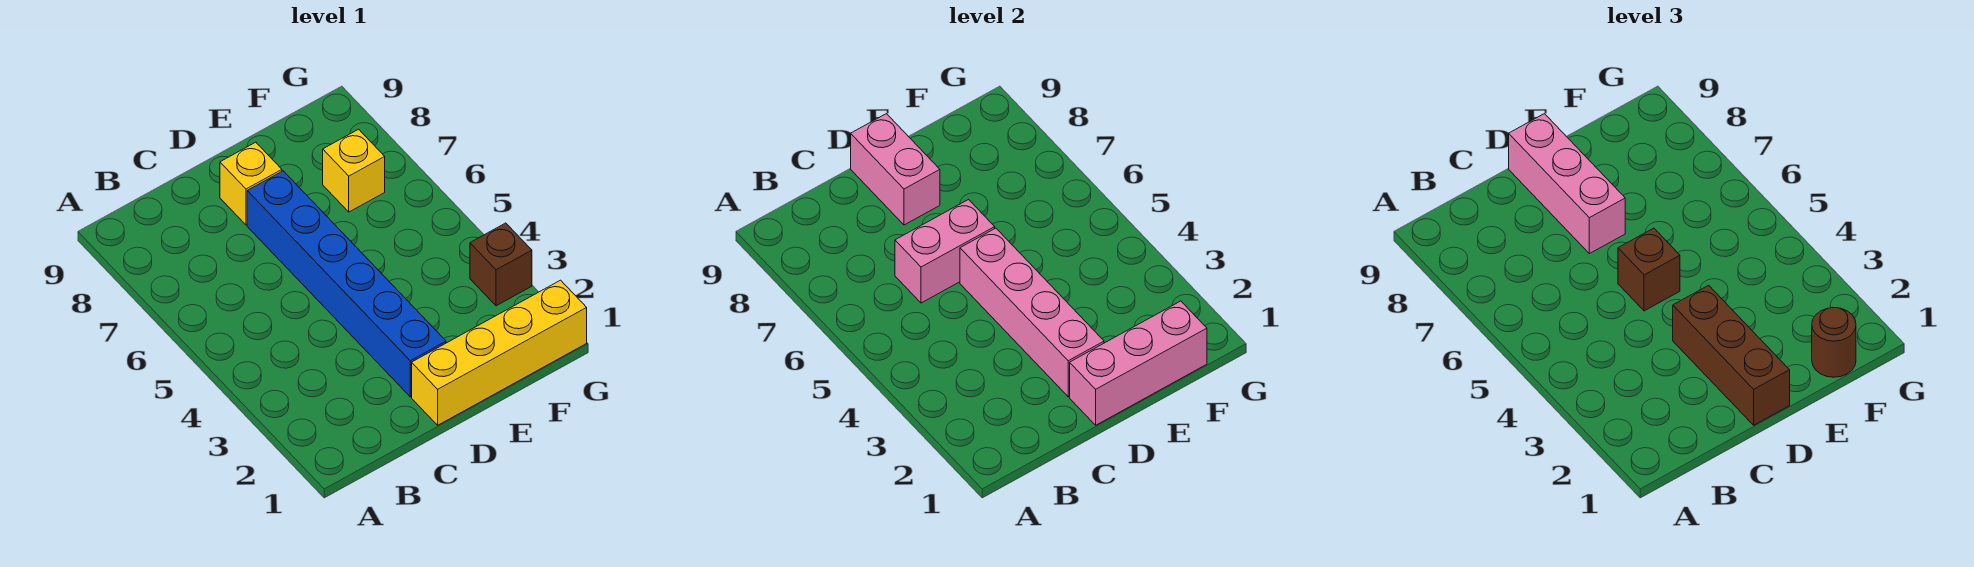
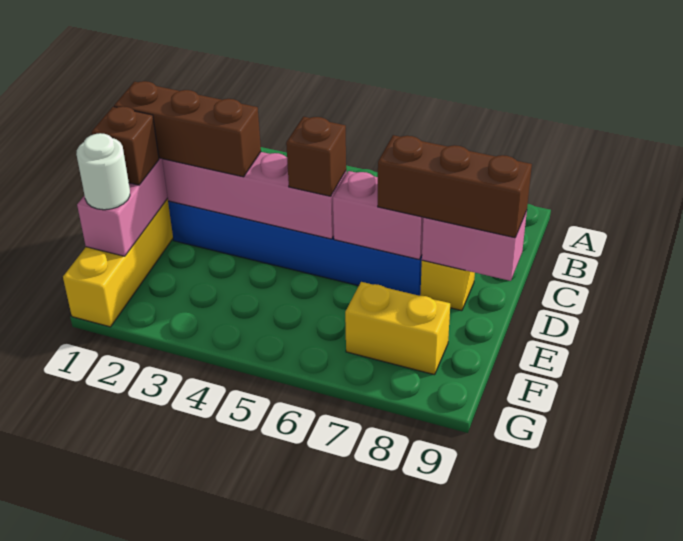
pink 1x2 brick [895,200,995,303] -> pink 1x2 brick turned to [333,171,424,260]
pink 1x3 brick [1509,114,1625,254] -> brown 1x3 brick [378,135,532,238]
brown 1x1 round brick [1812,307,1856,377] -> white 1x1 round brick [76,133,130,210]
yellow 1x1 brick [323,129,385,212] -> yellow 1x2 brick [345,282,450,375]
brown 1x1 brick [470,223,532,306] -> brown 1x1 brick moved to [92,107,159,185]

